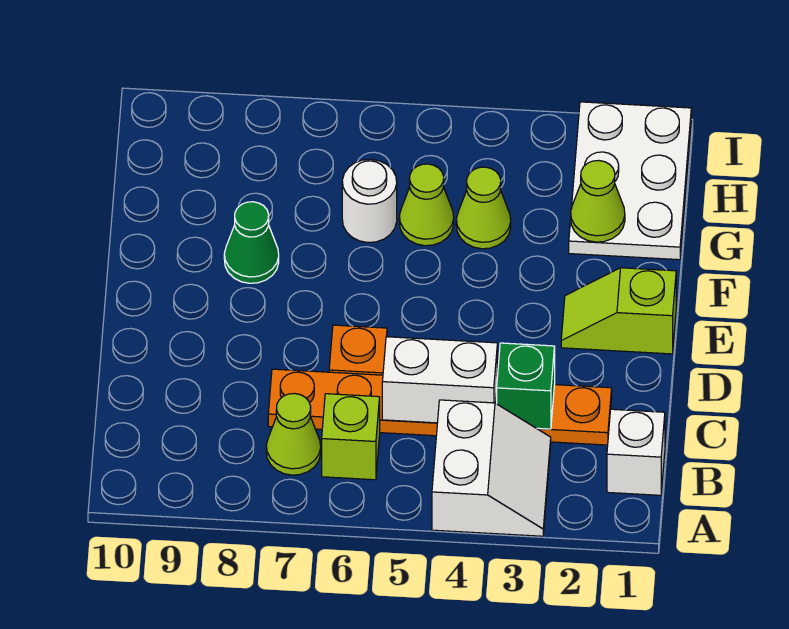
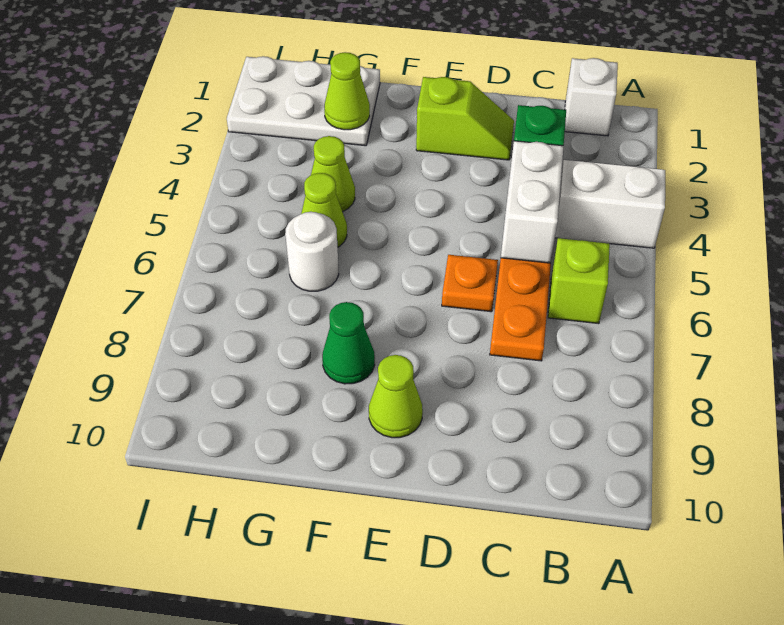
lime 1x1 cone [266,394,321,475] -> lime 1x1 cone moved to [369,355,423,438]
lime 1x2 slope [561,268,676,354] -> lime 1x2 slope turned to [416,77,514,160]

